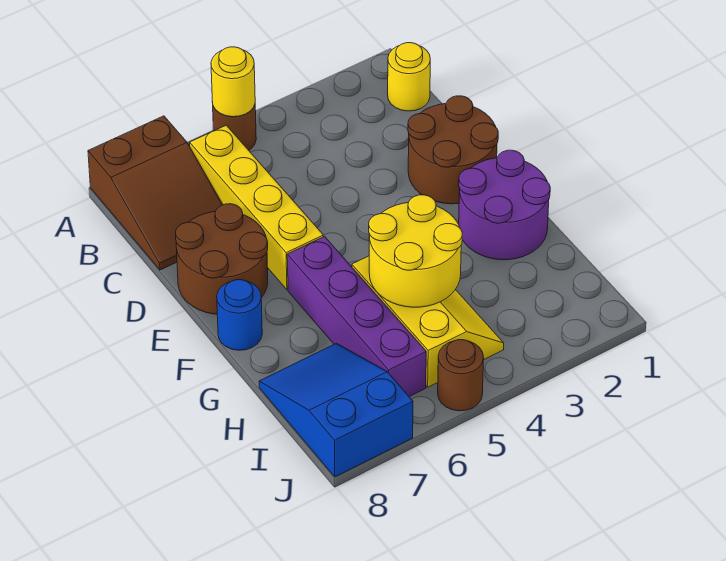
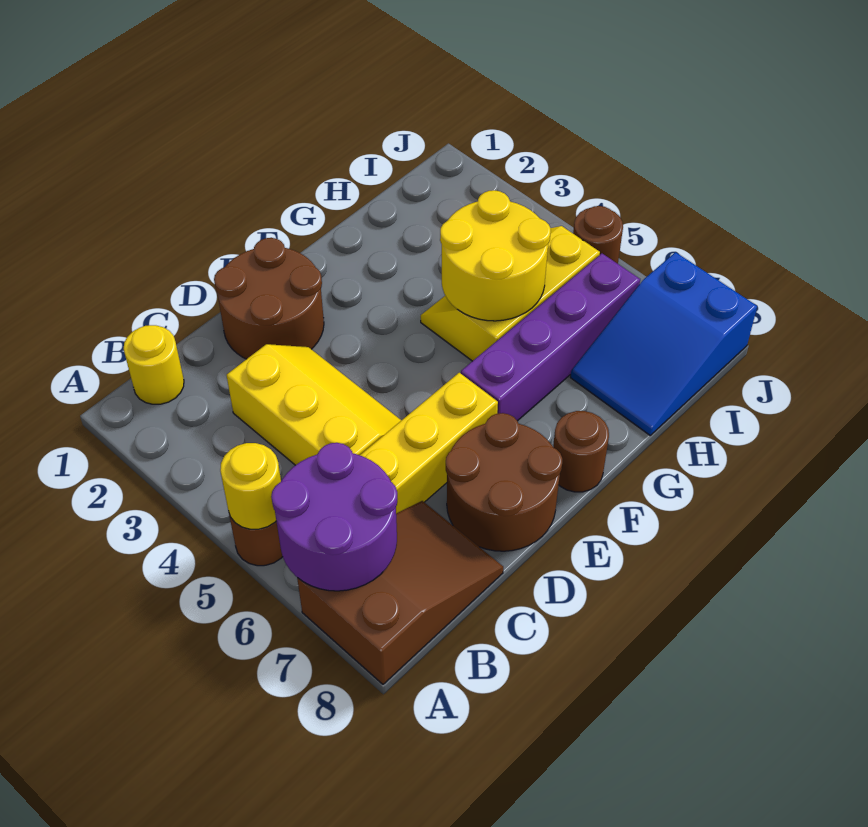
none -> yellow 2x3 slope [227,344,401,465]
purple 2x2 round brick [459,150,550,260] -> purple 2x2 round brick moved to [271,443,397,591]
blue 1x1 round brick [217,280,262,350] -> brown 1x1 round brick [553,411,609,492]

